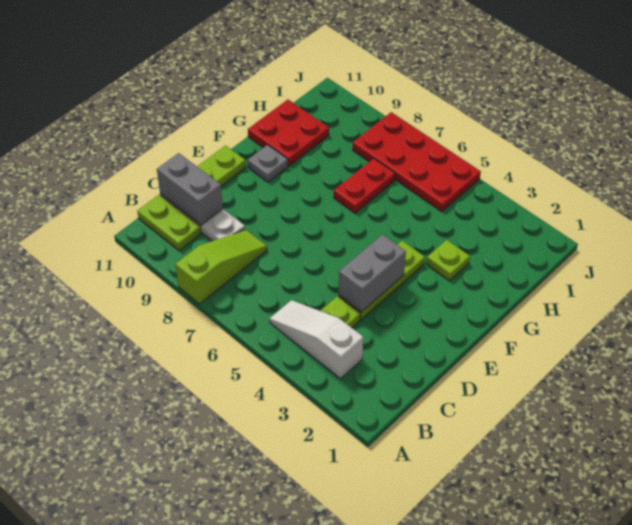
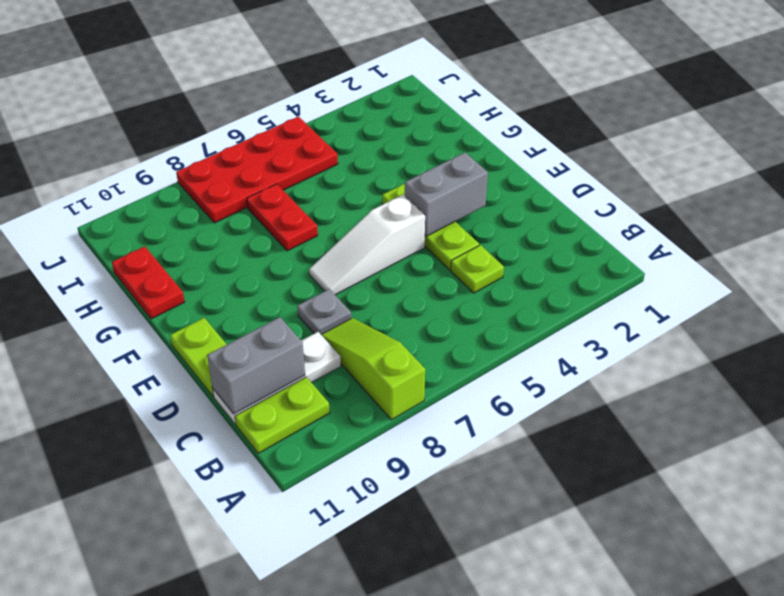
white 1x3 slope [269,300,363,379] -> white 1x3 slope moved to [309,195,425,295]
grey 1x2 brick [339,235,406,312] -> grey 1x2 brick turned to [405,153,488,236]
grey 1x1 plate [247,145,288,182] -> grey 1x1 plate moved to [297,289,351,334]
lime 1x1 plate [426,240,470,281] -> none
red 2x2 plate [248,100,329,166] -> red 1x2 plate [112,246,185,319]

